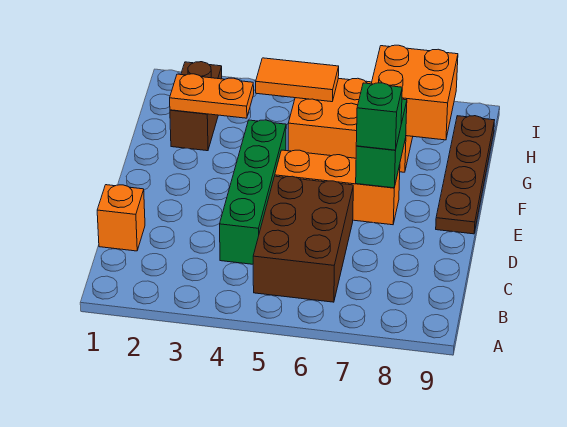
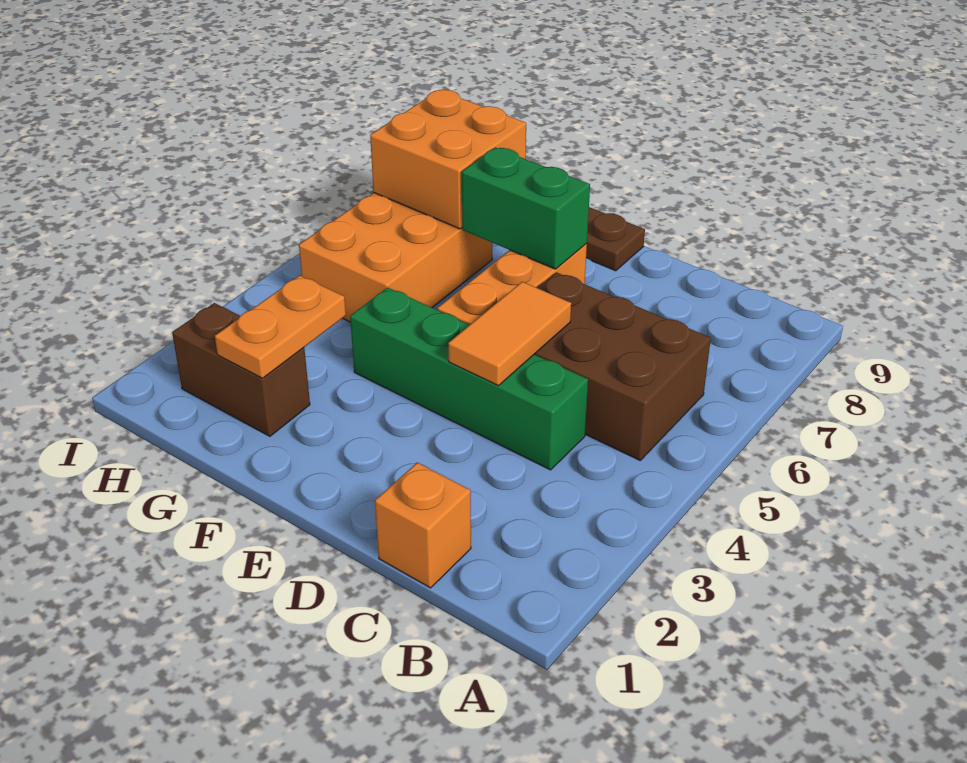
green 1x1 brick [356,83,402,150] -> none
orange 1x2 tile [256,58,339,102] -> orange 1x2 tile moved to [448,282,571,386]

